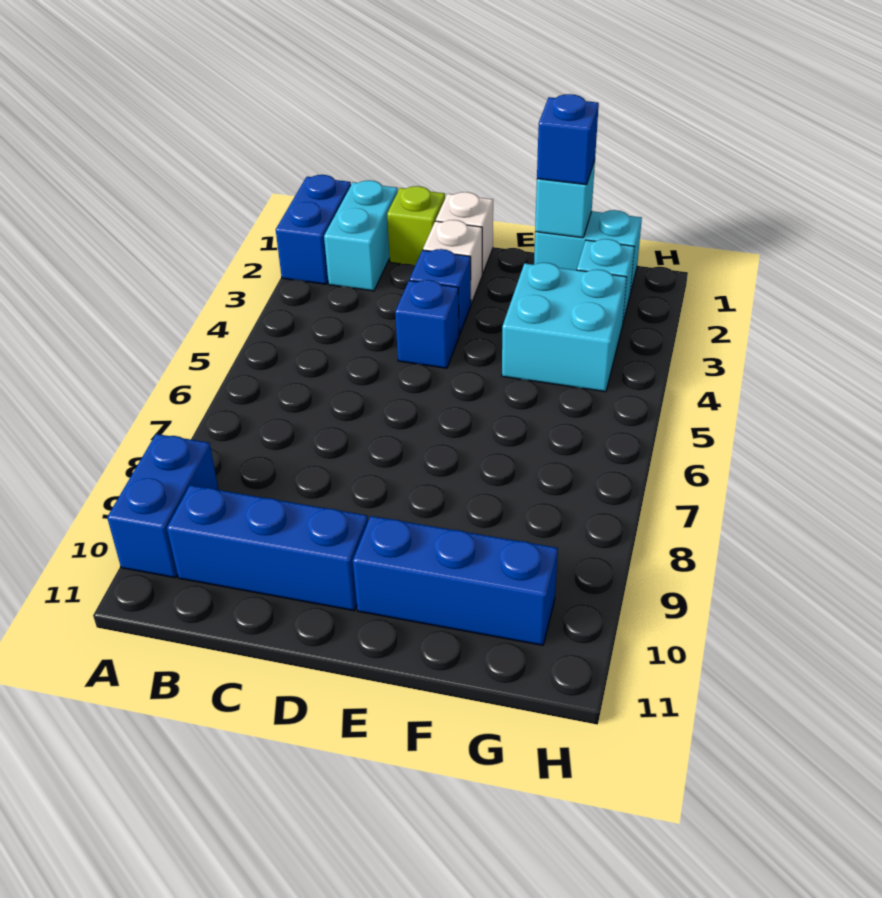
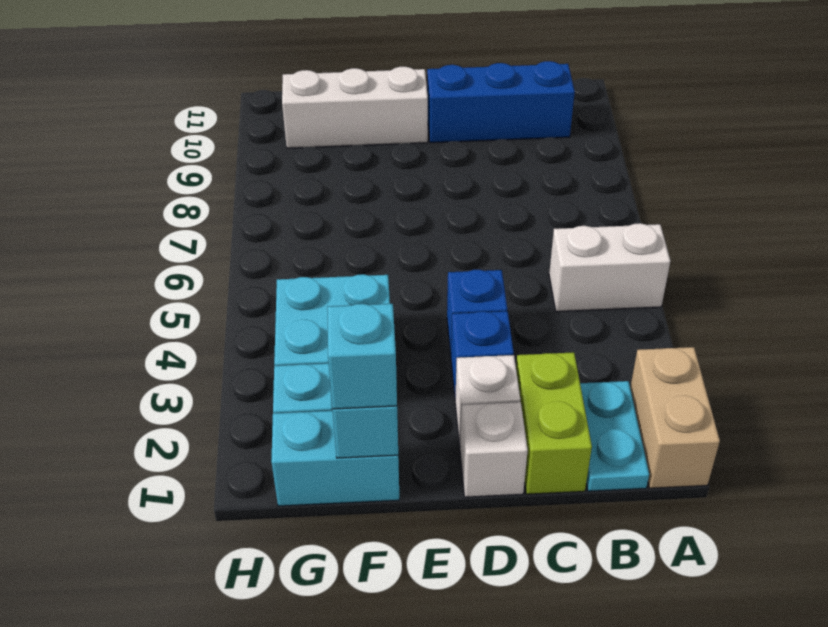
blue 1x2 brick [276,175,351,284] -> tan 1x2 brick [630,347,720,488]
none -> white 1x2 brick [549,223,670,312]
blue 1x2 brick [107,434,219,578] -> none
cyan 1x2 brick [324,180,398,291] -> cyan 1x2 plate [580,381,649,491]
lime 1x1 brick [387,186,445,265] -> lime 1x2 brick [516,352,592,494]
blue 1x3 brick [353,516,558,645] -> white 1x3 brick [282,67,428,148]
blue 1x1 brick [537,94,599,185] -> cyan 1x1 brick [327,304,397,409]

